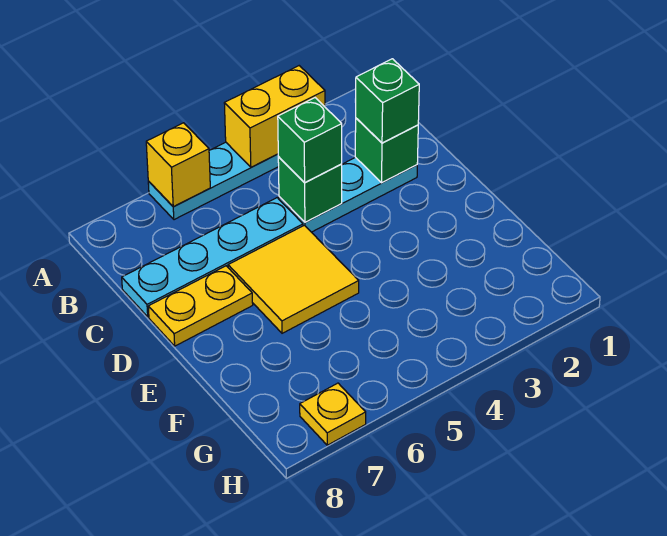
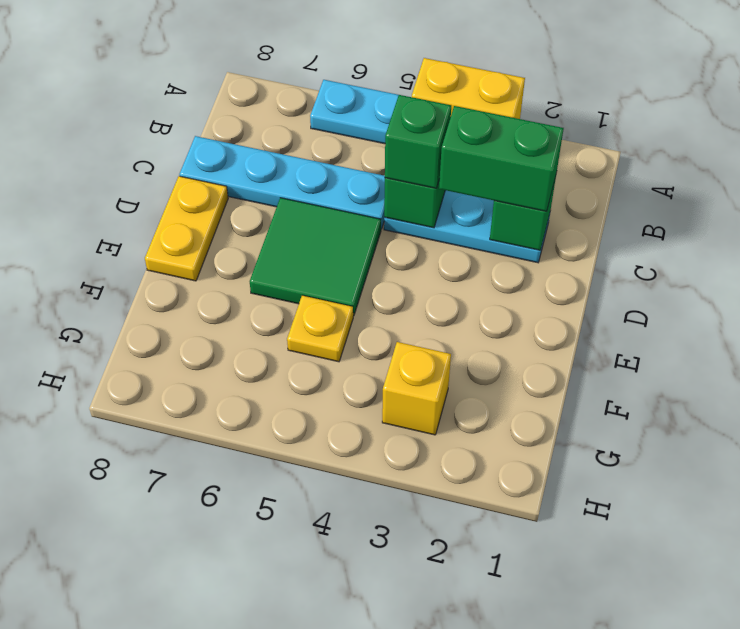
yellow 1x1 brick [146,123,210,207] -> yellow 1x1 brick moved to [382,342,451,435]
green 1x1 brick [356,59,419,143] -> green 1x2 brick [439,106,564,211]
yellow 2x2 tile [228,225,359,333] -> green 2x2 tile [250,198,381,316]
yellow 1x2 plate [148,266,253,346] -> yellow 1x2 plate turned to [145,176,228,281]
yellow 1x1 plate [300,383,366,445] -> yellow 1x1 plate moved to [287,295,353,362]

